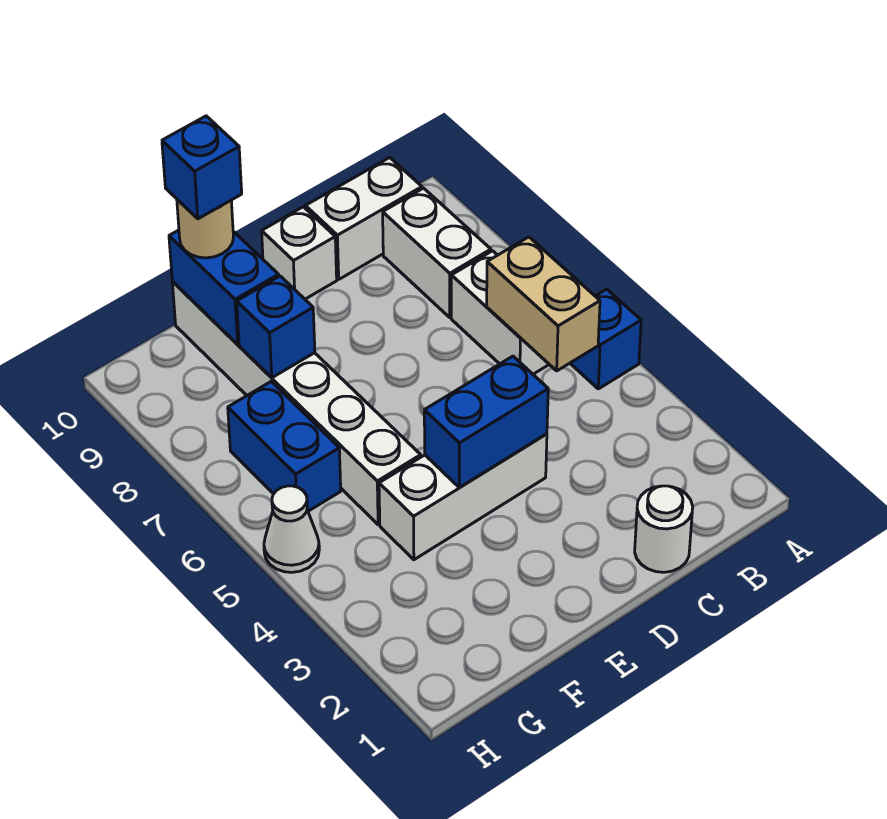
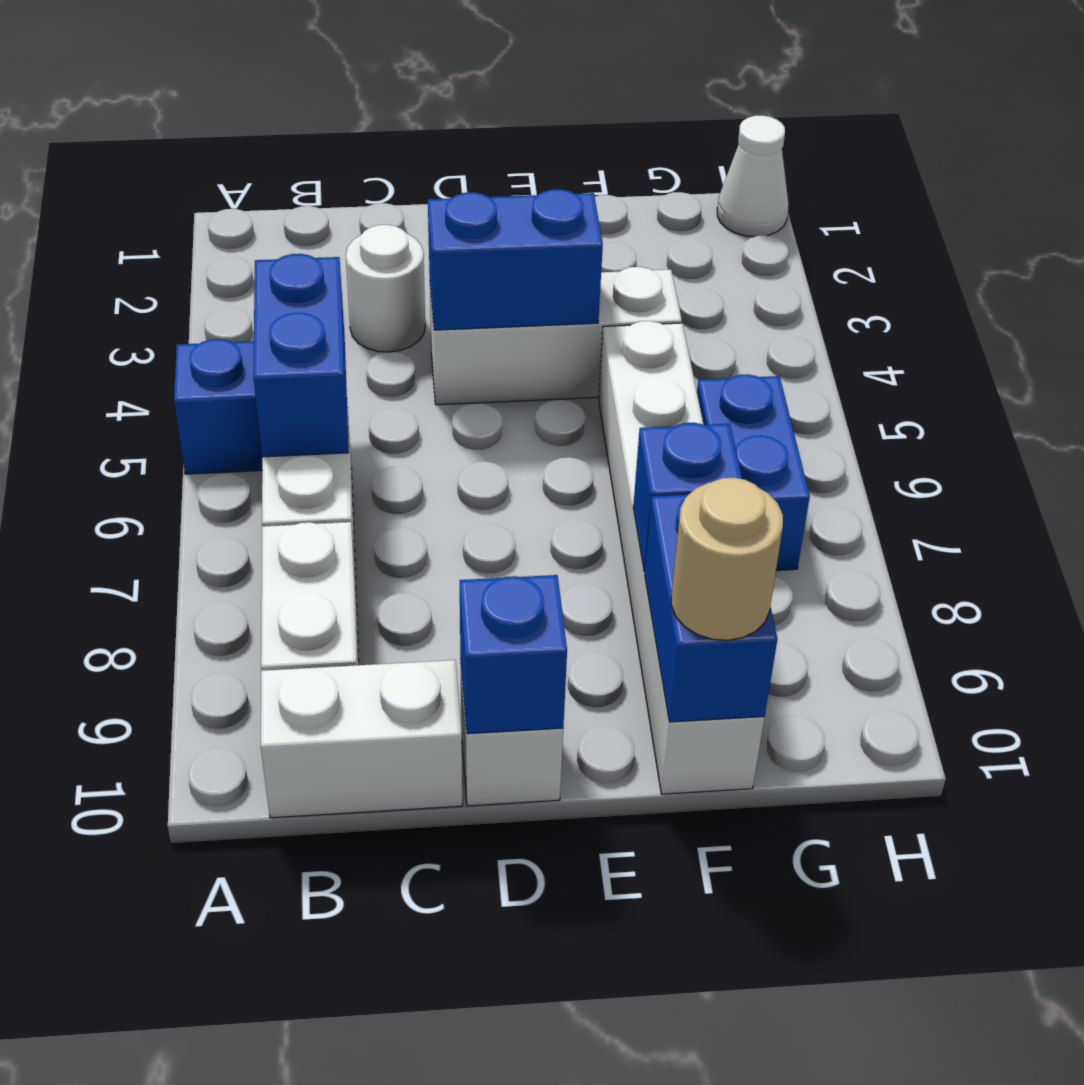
tan 1x2 brick [487,237,600,371] -> blue 1x2 brick [253,254,349,457]
white 1x1 round brick [635,486,693,572] -> white 1x1 round brick moved to [346,225,425,352]
blue 1x1 brick [162,116,242,219] -> blue 1x1 brick moved to [460,575,567,734]
white 1x1 cone [264,486,319,572] -> white 1x1 cone moved to [717,116,788,237]

